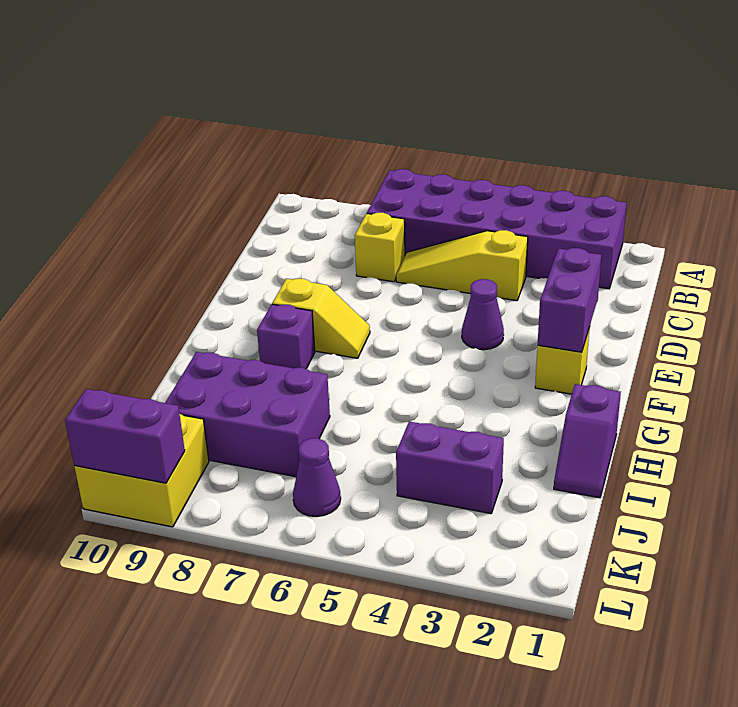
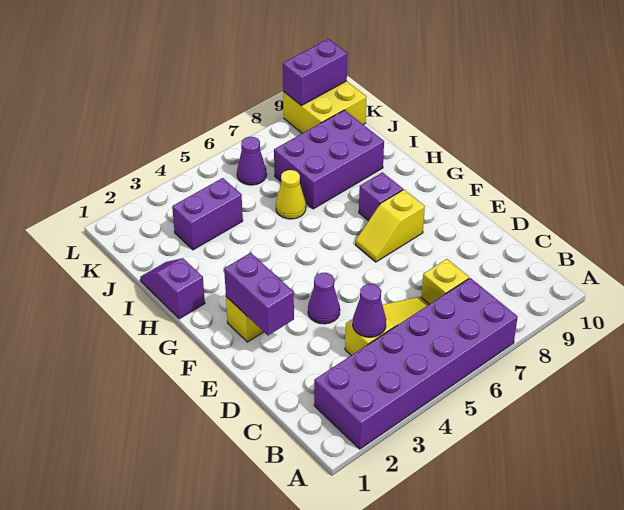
none -> purple 1x1 cone [353,284,386,337]
none -> yellow 1x1 cone [276,170,306,219]

